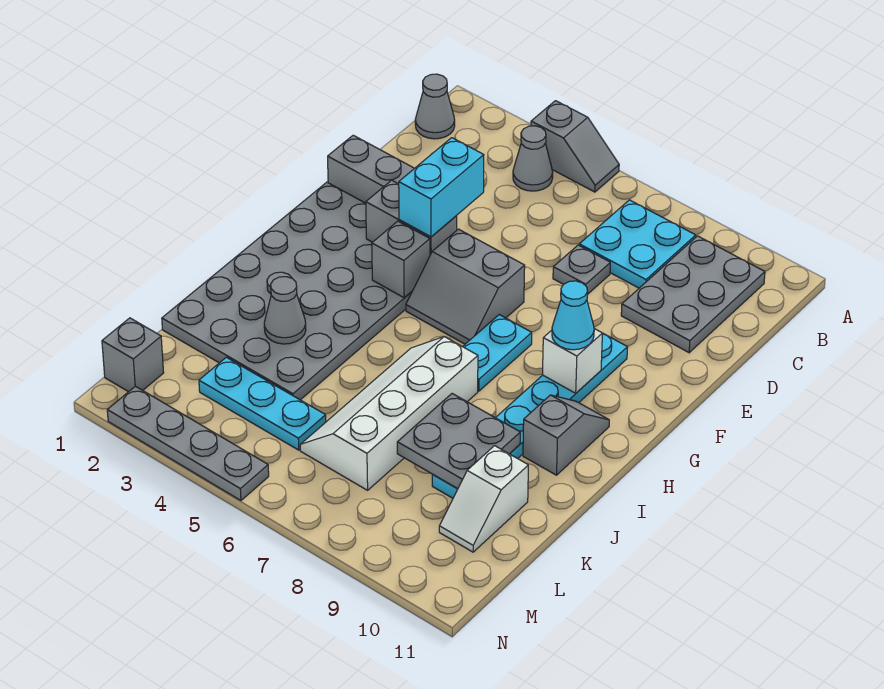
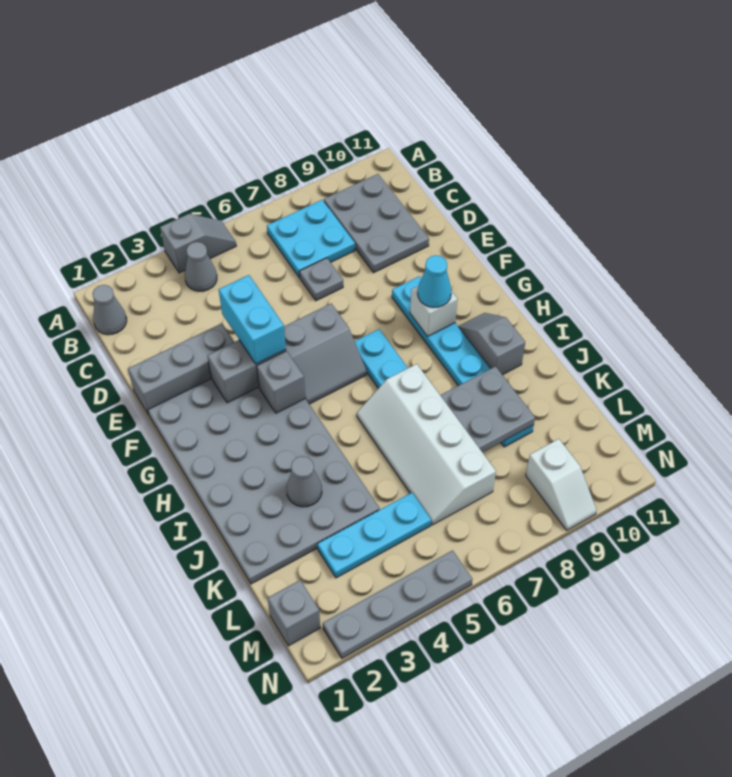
white 1x2 slope [439,446,528,552] -> white 1x2 slope moved to [526,439,597,530]

